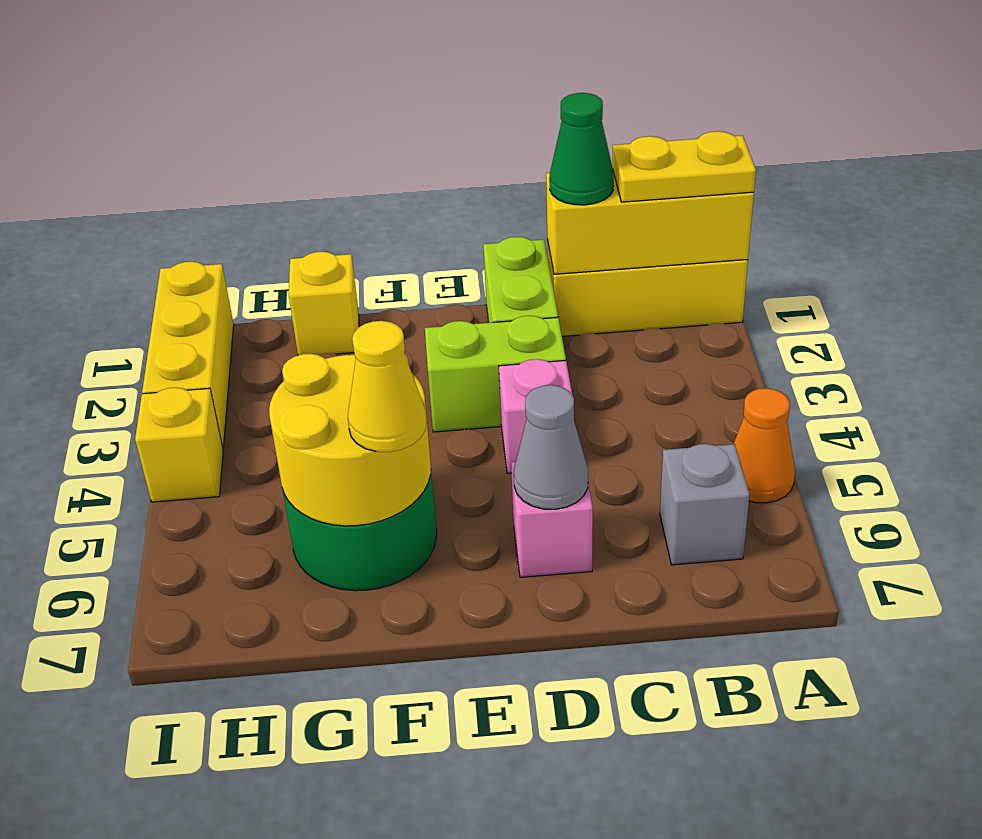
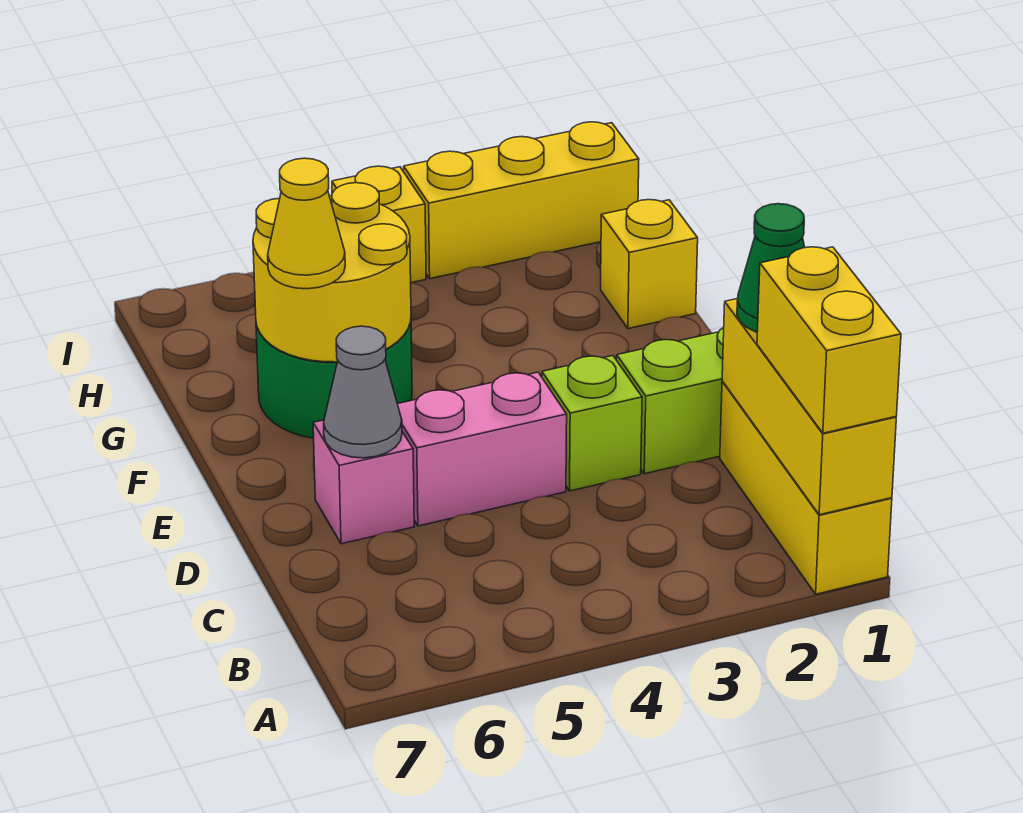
yellow 1x2 plate [612,131,756,202] -> yellow 1x2 brick [757,247,901,433]
orange 1x1 cone [734,388,795,503] -> none
grey 1x1 brick [660,444,750,565] -> none
lime 1x2 brick [425,316,566,432] -> lime 1x1 brick [542,356,642,491]
pink 1x1 brick [499,359,574,473] -> pink 1x2 brick [398,372,567,526]

